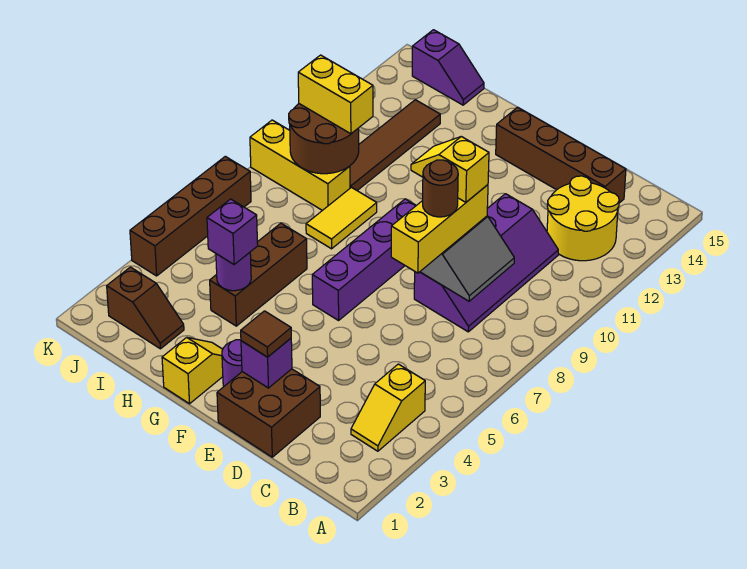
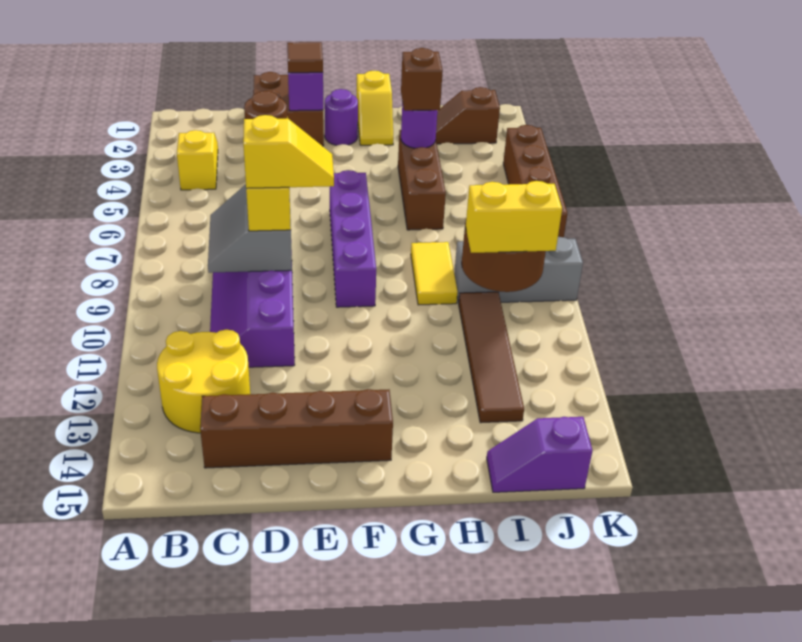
purple 1x1 brick [207,199,258,264] -> brown 1x1 brick [401,48,443,111]
yellow 1x3 brick [250,120,350,210] -> grey 1x3 brick [454,237,583,303]

